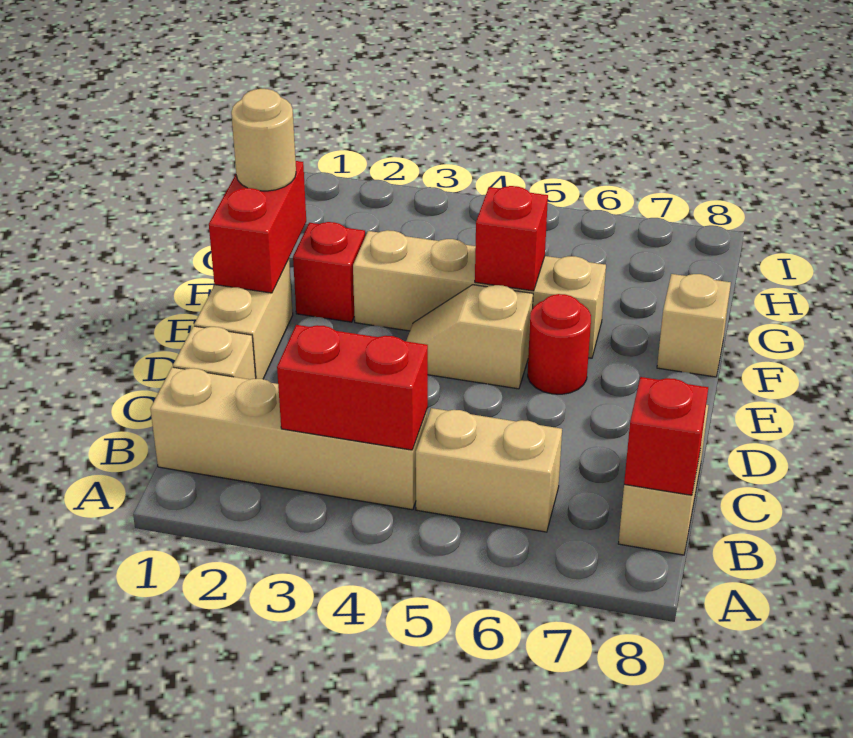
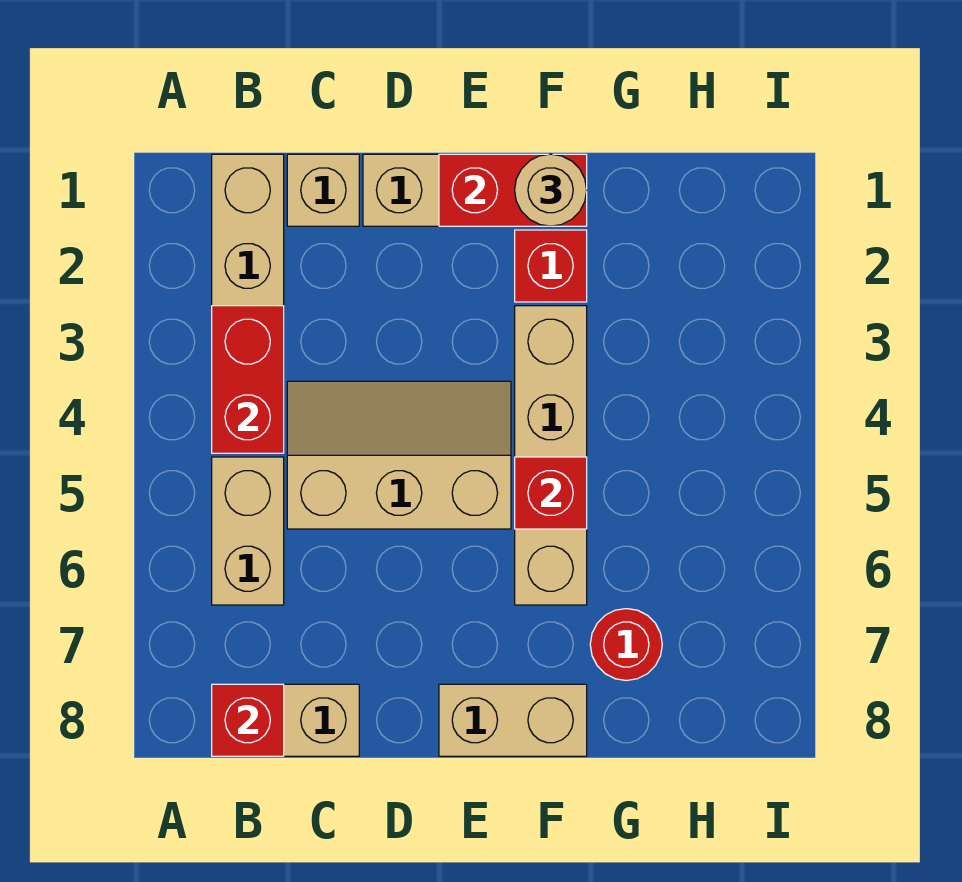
tan 1x2 slope [406,285,533,389] -> tan 2x3 slope [287,381,511,529]
red 1x1 round brick [528,294,591,394] -> red 1x1 round brick moved to [590,609,662,681]
tan 1x1 brick [657,274,731,377] -> tan 1x2 brick [439,684,587,756]

